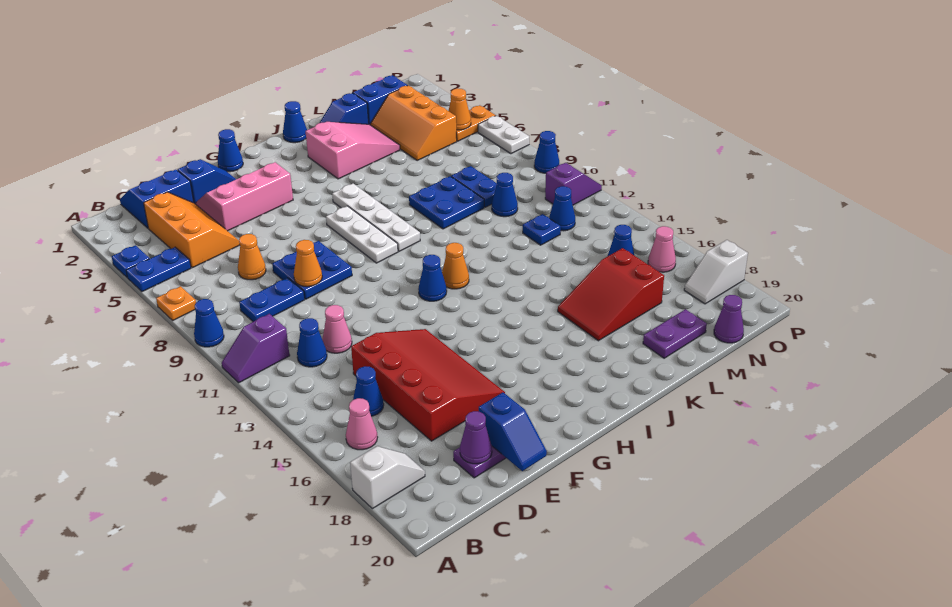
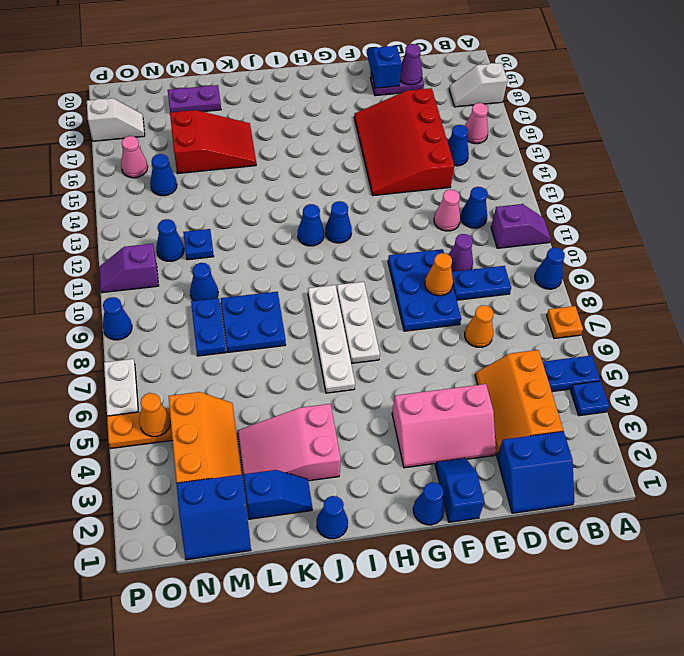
blue 1x2 slope [178,159,236,204] -> blue 1x2 slope turned to [435,458,485,522]
blue 2x2 plate [272,241,352,299] -> blue 2x3 plate [388,249,461,331]
orange 1x1 cone [442,243,469,289] -> blue 1x1 cone [298,204,324,246]
purple 1x1 cone [714,295,744,343] -> purple 1x1 cone moved to [448,234,473,272]

